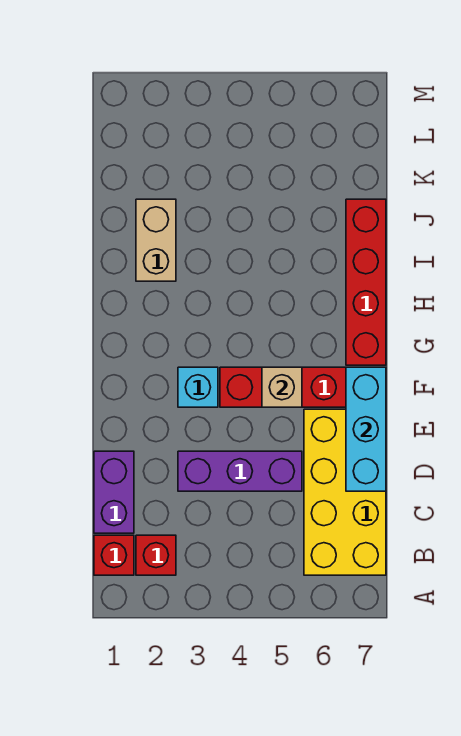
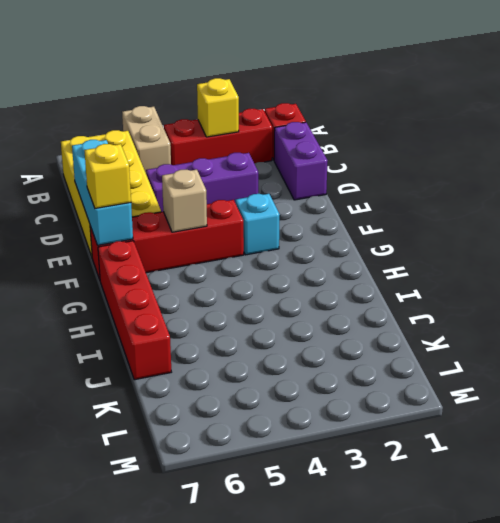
red 1x1 brick [136,535,176,575] -> red 1x3 brick [164,109,272,165]
none -> yellow 1x1 brick [197,78,239,137]
none -> yellow 1x1 brick [84,144,131,208]
tan 1x2 brick [136,199,176,281] -> tan 1x2 brick moved to [122,106,171,173]

